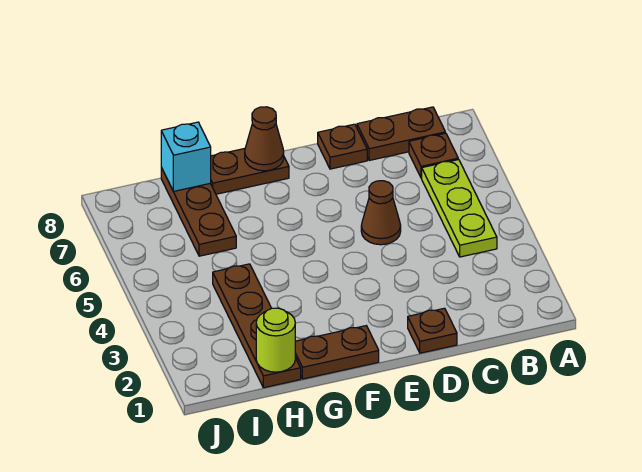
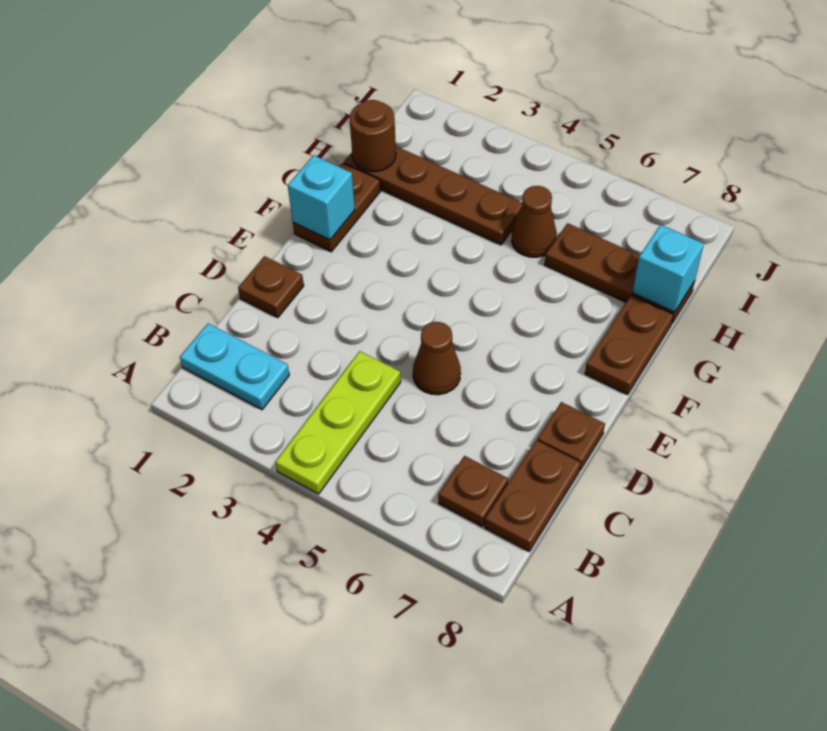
none -> cyan 1x2 plate [180,324,289,409]
lime 1x3 plate [422,160,497,257] -> lime 1x3 plate turned to [275,351,401,494]
none -> cyan 1x1 brick [288,155,355,240]
brown 1x1 cone [245,107,284,171] -> brown 1x1 cone moved to [511,186,557,257]
lime 1x1 round brick [256,308,295,372] -> brown 1x1 round brick [350,100,396,172]

